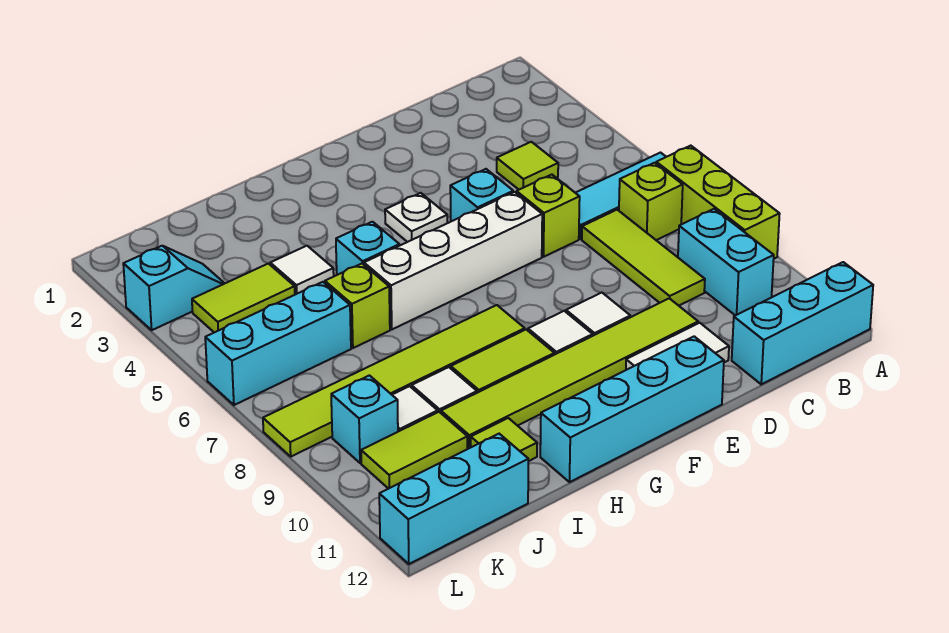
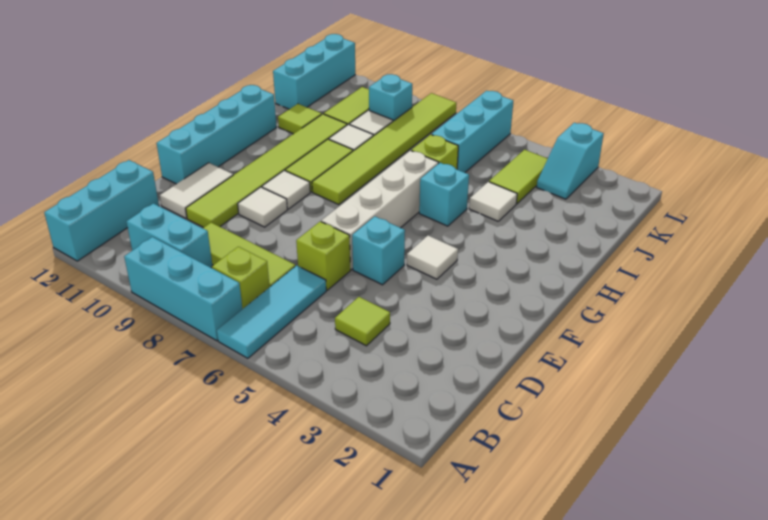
lime 1x3 brick [656,146,780,259] -> cyan 1x3 brick [124,237,242,341]
white 1x1 plate [385,193,447,242] -> white 1x1 tile [407,235,458,279]

